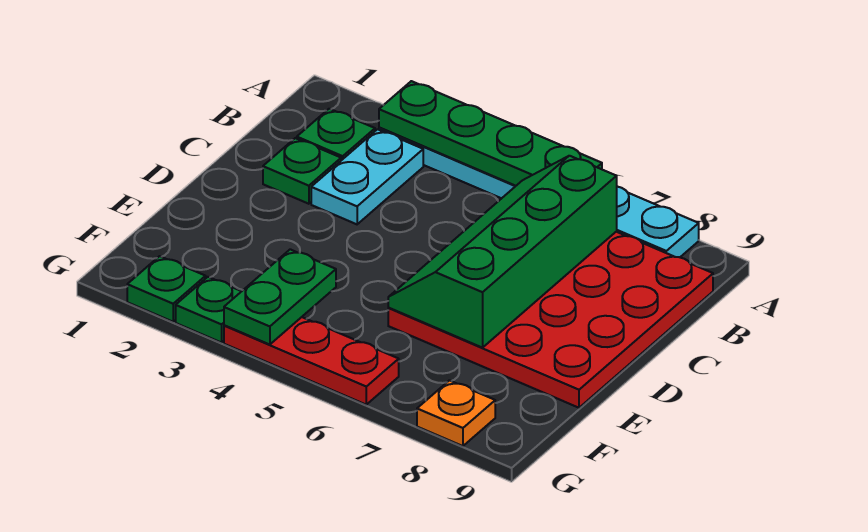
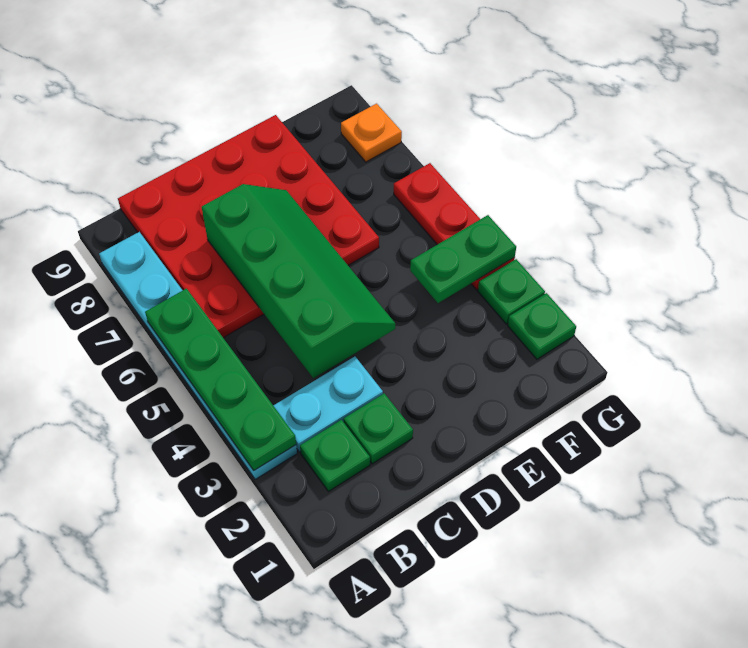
green 2x4 slope [388,156,617,348] -> green 2x4 slope turned to [202,184,395,378]

